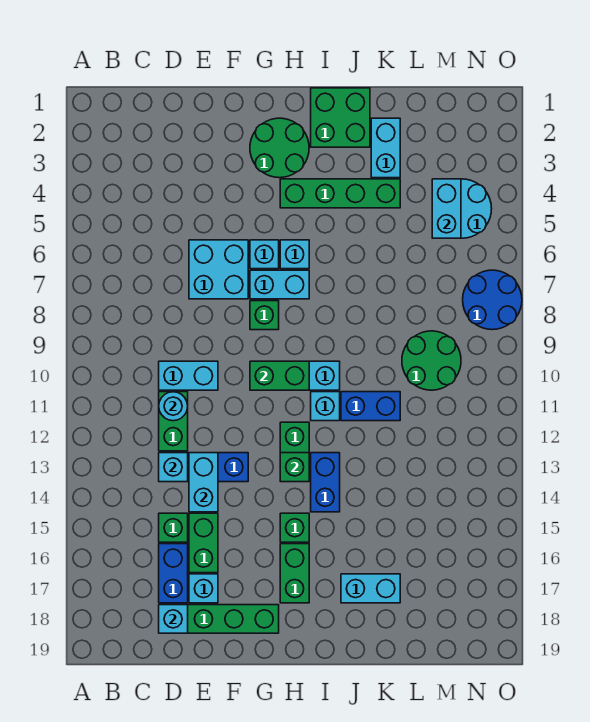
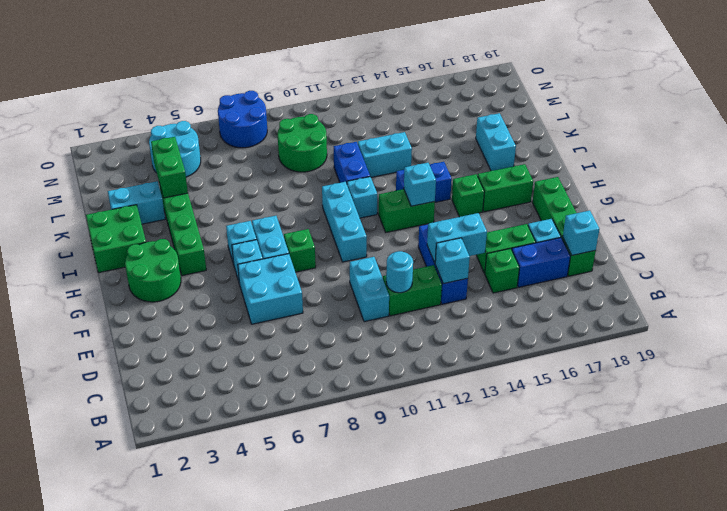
green 1x2 brick [250,361,309,390] -> green 1x2 brick moved to [151,137,188,198]
green 1x1 brick [280,453,309,482] -> cyan 1x1 brick [404,163,436,206]
cyan 1x2 brick [432,179,461,238] -> cyan 1x2 brick moved to [358,132,412,177]

